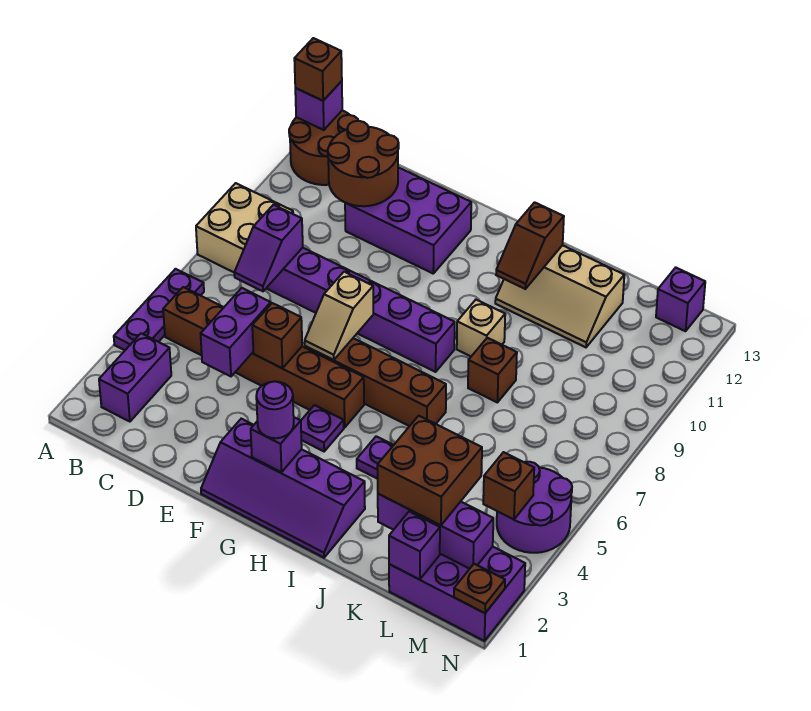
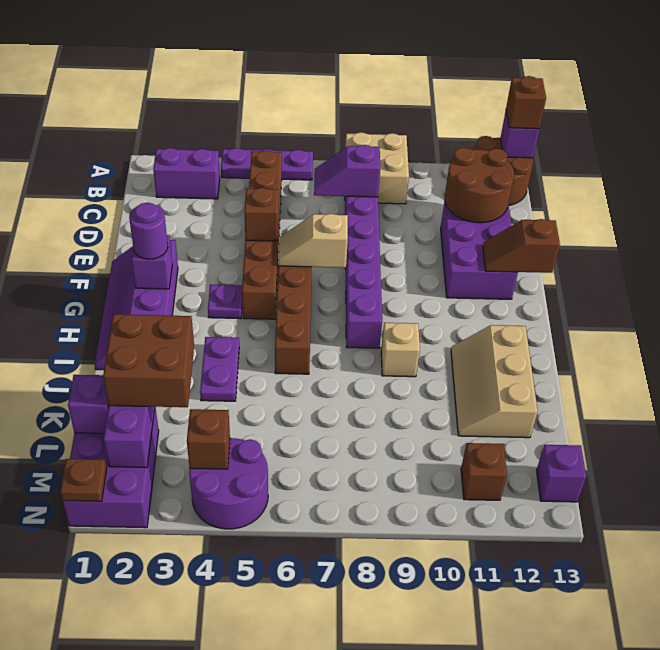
purple 1x2 brick [201,288,271,376] -> none
brown 1x2 slope [496,202,564,289] -> brown 1x2 slope moved to [483,219,560,273]
brown 1x1 brick [468,338,517,402] -> brown 1x1 brick moved to [461,443,507,500]

